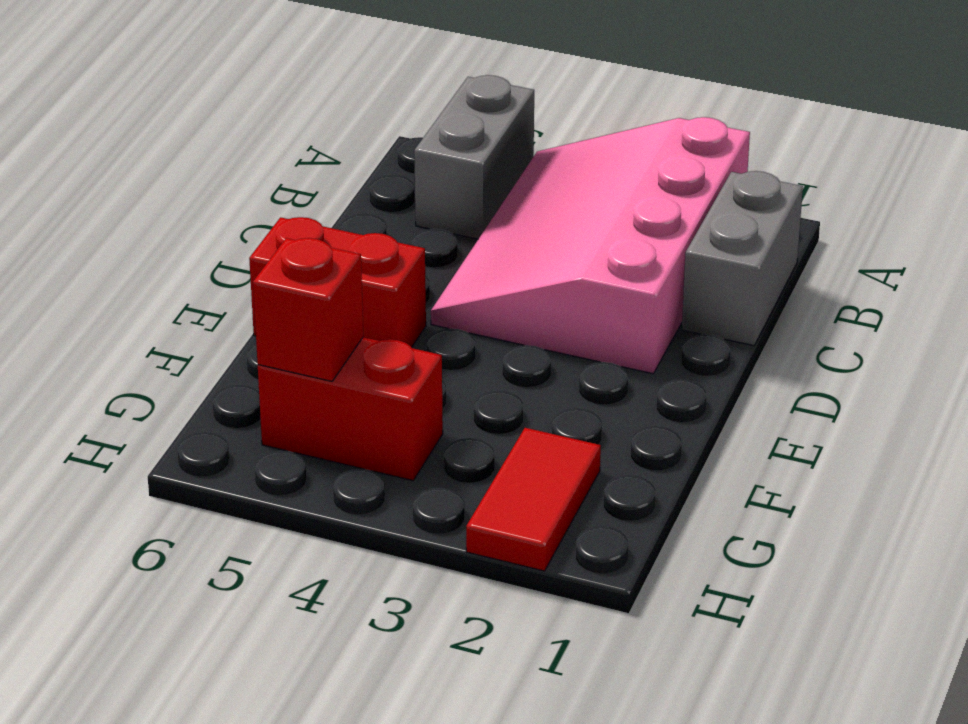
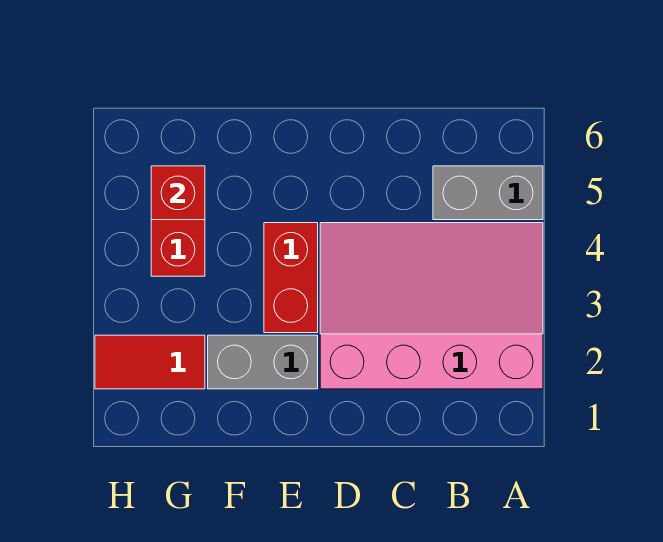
grey 1x2 brick [682,171,803,346] -> grey 1x2 brick moved to [208,335,318,389]
red 1x2 brick [249,217,426,347] -> red 1x2 brick moved to [264,223,318,333]

